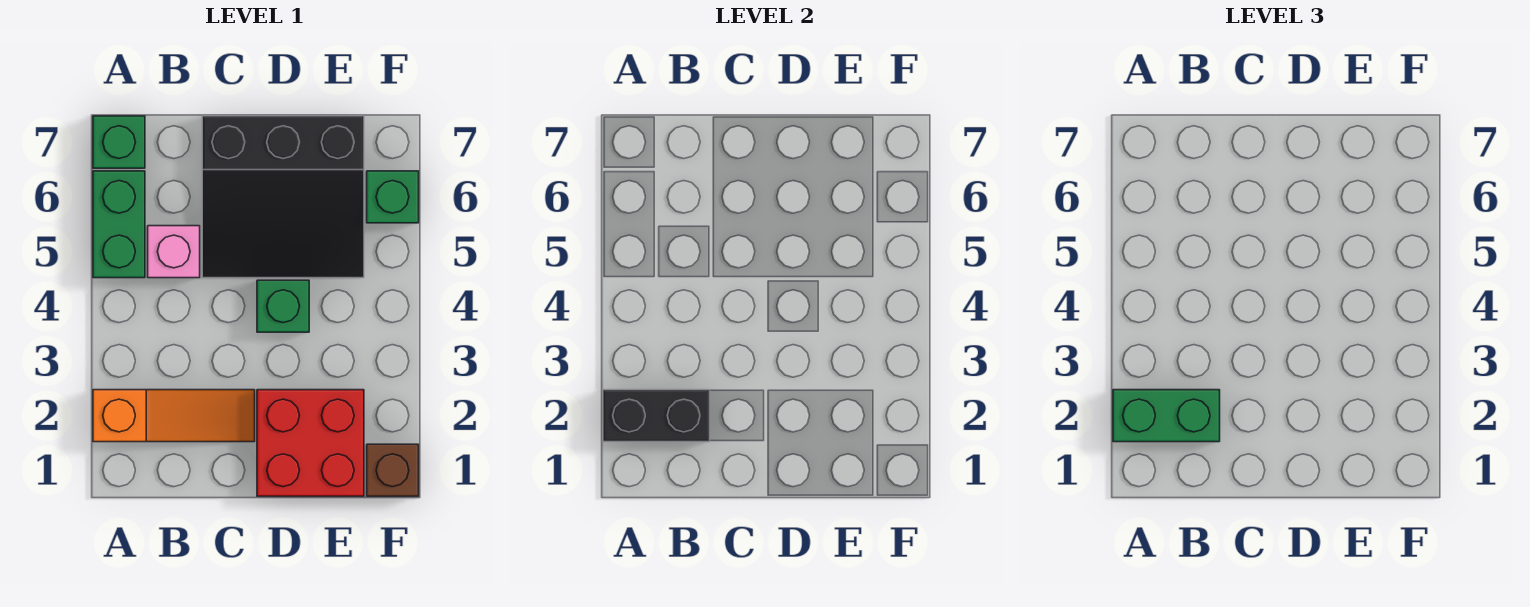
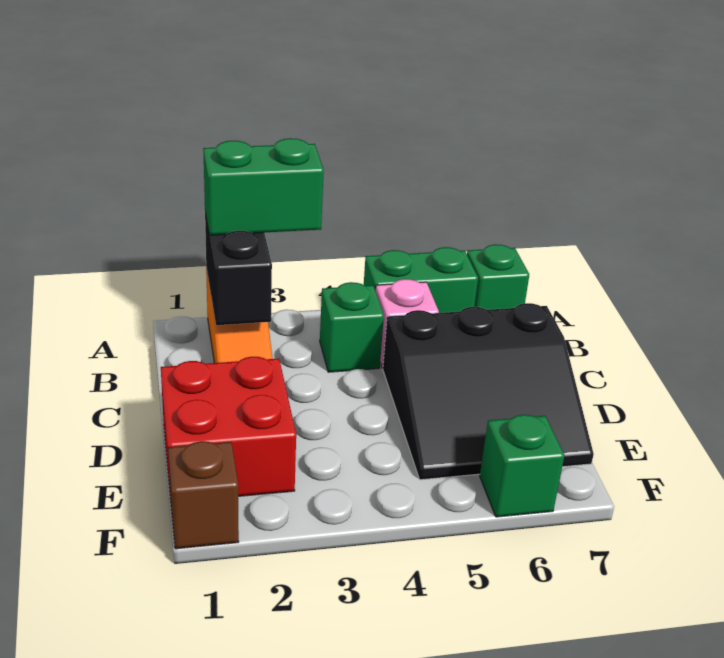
green 1x2 brick [1113,390,1220,442] -> green 1x2 brick turned to [203,138,324,235]
black 3x3 slope [202,116,364,278] -> black 3x3 slope turned to [383,303,594,480]
green 1x1 brick [257,280,309,332] -> green 1x1 brick moved to [320,282,384,372]

